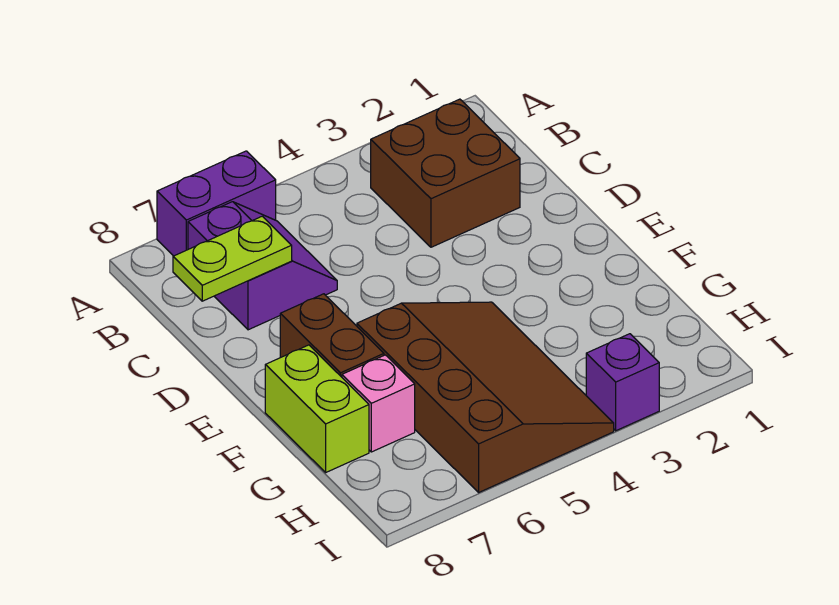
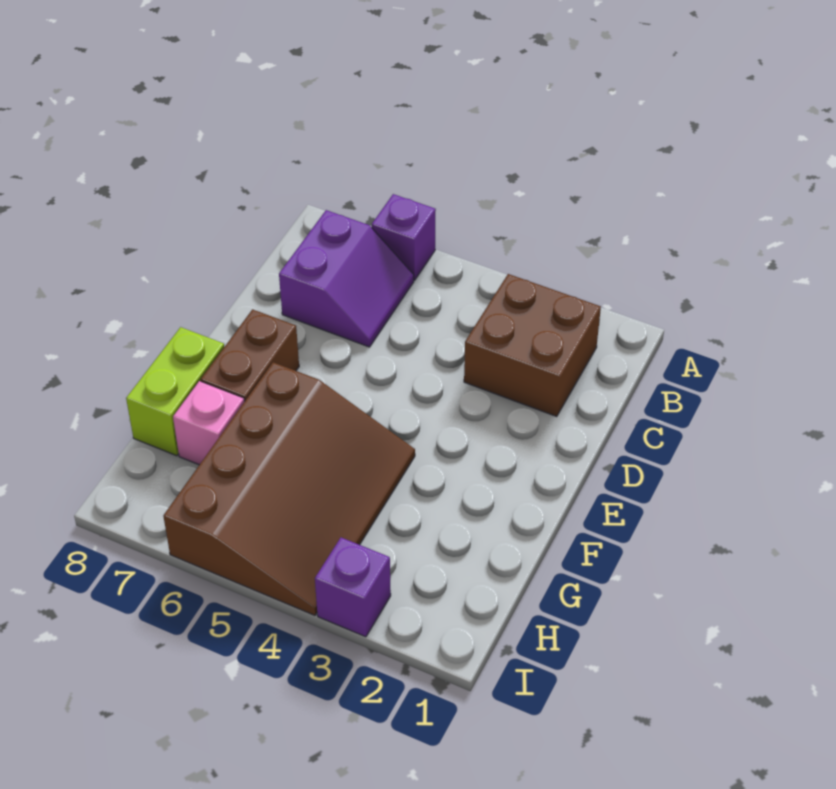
purple 1x2 brick [157,151,276,256] -> purple 1x1 brick [372,194,436,280]
lime 1x2 plate [173,216,292,301] -> none

